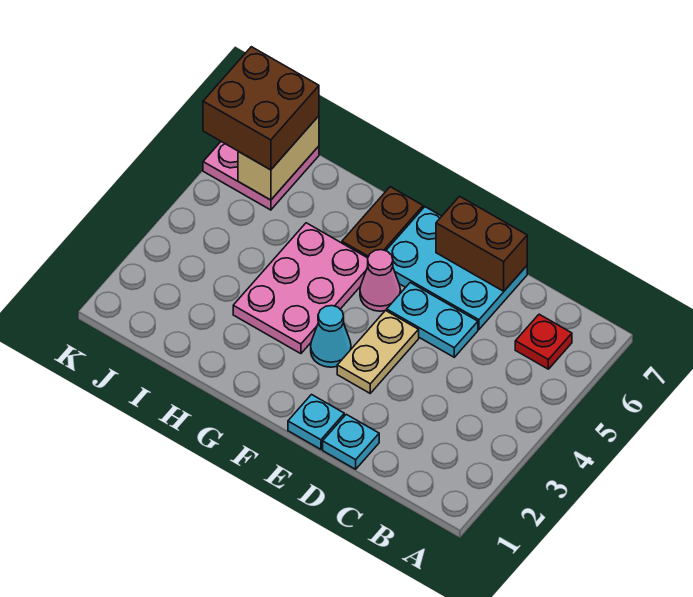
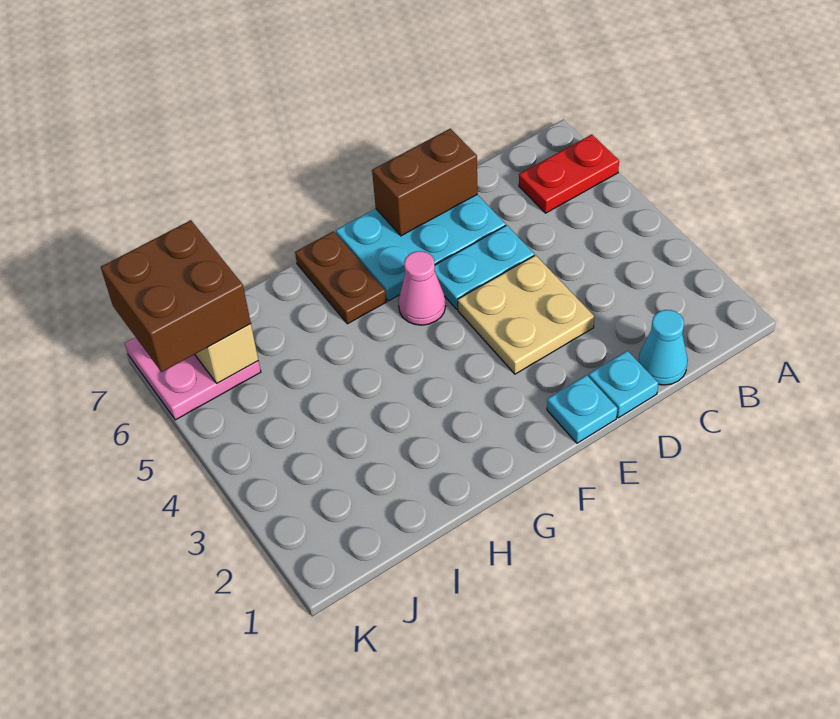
red 1x1 plate [515,314,572,369] -> red 1x2 plate [519,135,619,213]
tan 1x2 plate [337,311,419,393] -> tan 2x2 plate [458,255,594,374]
cyan 1x1 cone [311,306,351,367] -> cyan 1x1 cone moved to [638,310,688,385]
pink 2x3 plate [233,223,368,354] -> none

